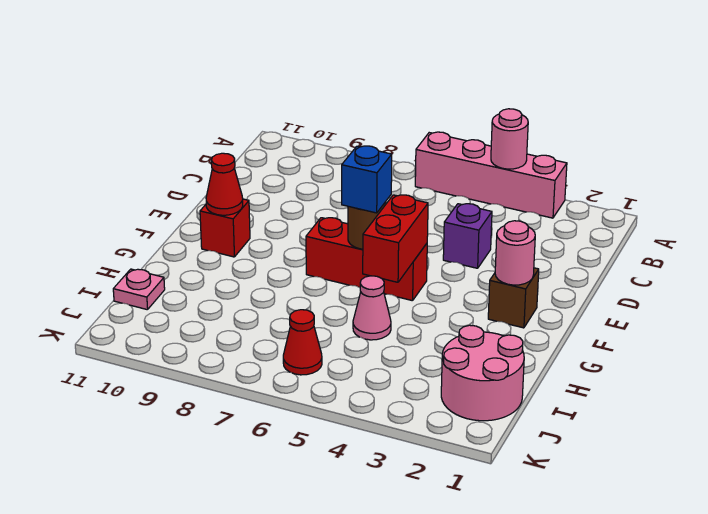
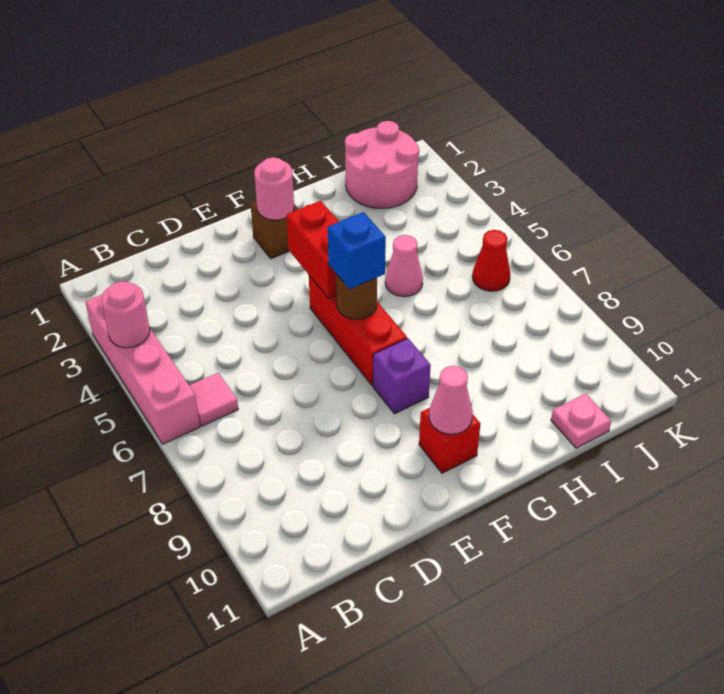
none -> pink 1x1 tile [189,373,238,426]
purple 1x1 brick [443,204,492,268] -> purple 1x1 brick moved to [373,338,431,414]
red 1x2 brick [363,195,428,282] -> red 1x2 brick turned to [287,201,339,299]
red 1x1 cone [206,153,243,215] -> pink 1x1 cone [429,366,473,434]

